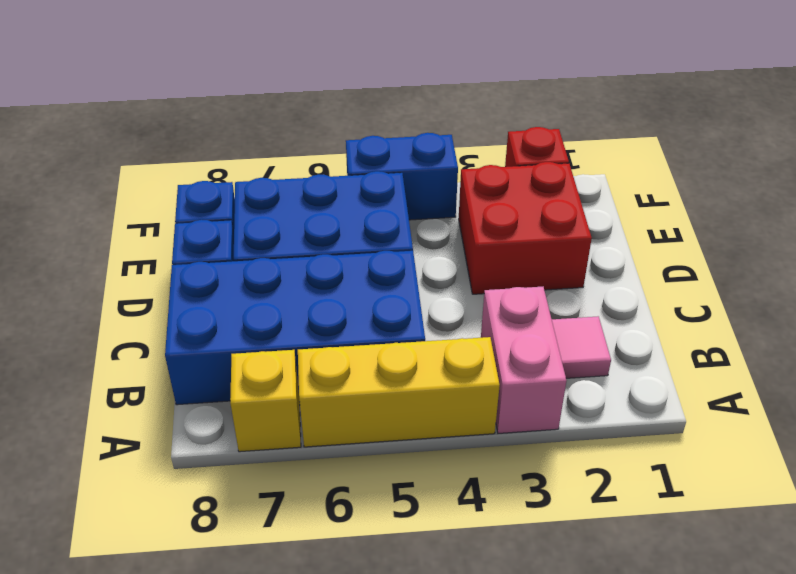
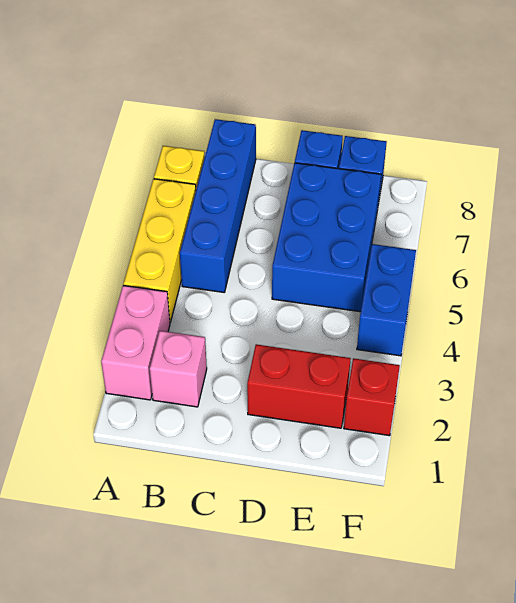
pink 1x2 brick [481,287,566,433] -> pink 1x2 brick turned to [101,285,170,400]
pink 1x1 tile [552,316,611,378] -> pink 1x1 brick [150,331,207,407]
blue 2x4 brick [165,251,425,405] -> blue 1x4 brick [180,119,256,292]
red 2x2 brick [459,162,592,294] -> red 1x2 brick [247,344,351,428]

